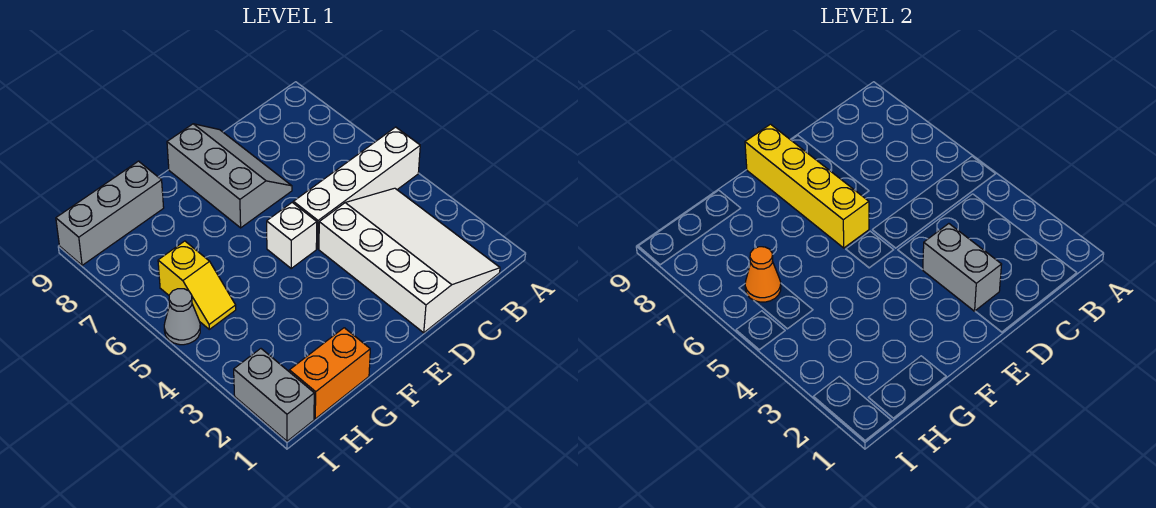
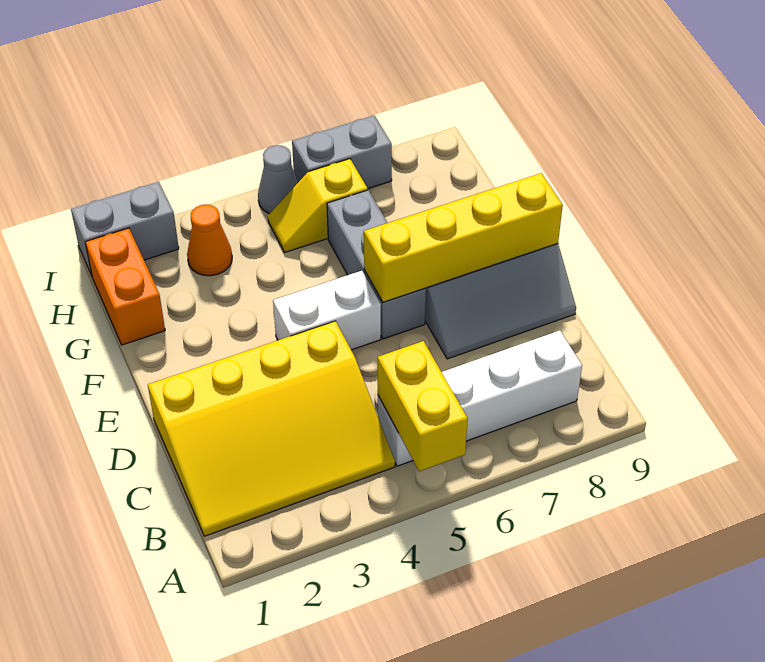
white 1x4 brick [293,127,420,249] -> white 1x4 brick turned to [378,331,582,466]
none -> yellow 1x2 brick [378,341,468,471]
white 3x4 slope [319,188,500,333] -> yellow 3x4 slope [148,321,395,536]
grey 1x2 brick [923,224,1002,311] -> grey 1x2 brick moved to [292,115,392,189]
white 1x1 brick [267,203,317,268] -> white 1x2 brick [273,271,381,350]
grey 1x3 brick [56,161,164,265] -> grey 1x3 brick moved to [327,190,426,339]
orange 1x1 cone [745,247,781,302] -> orange 1x1 cone moved to [187,204,232,276]

